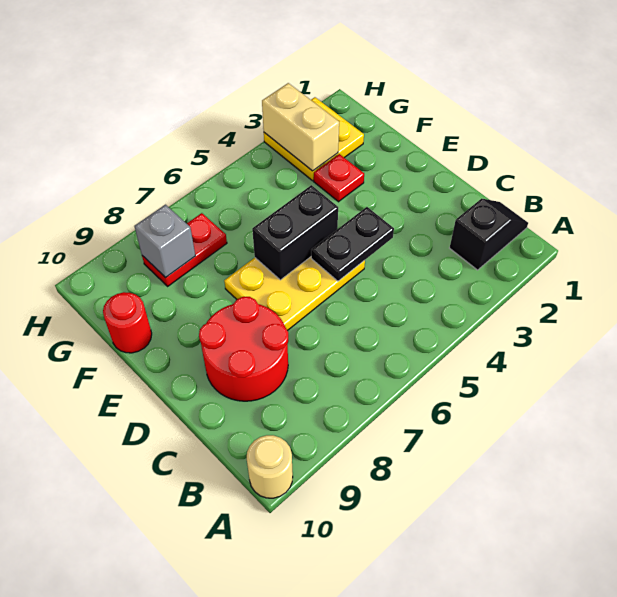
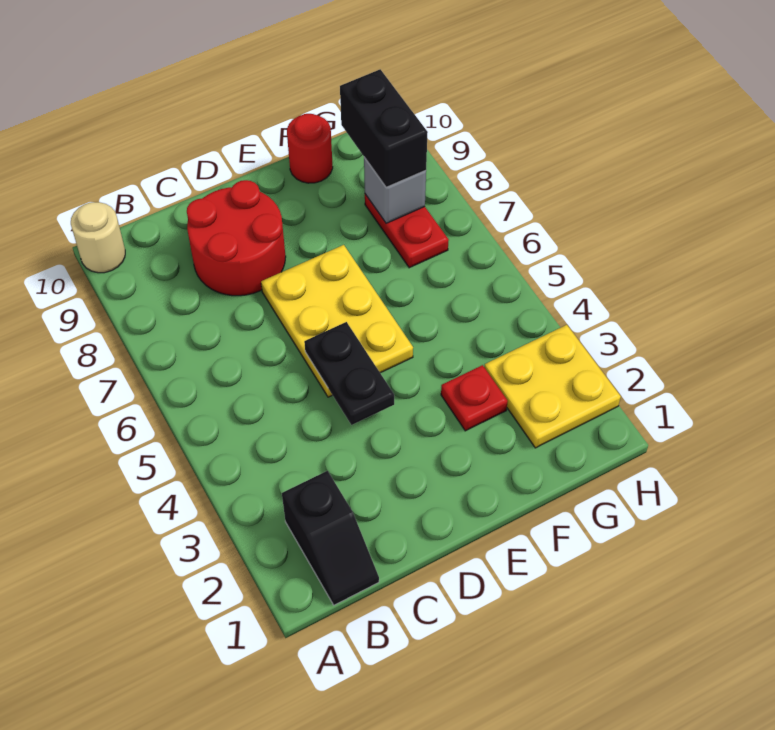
black 1x2 brick [252,185,338,280] -> black 1x2 brick moved to [340,69,428,187]
tan 1x2 brick [262,83,339,171] -> none

